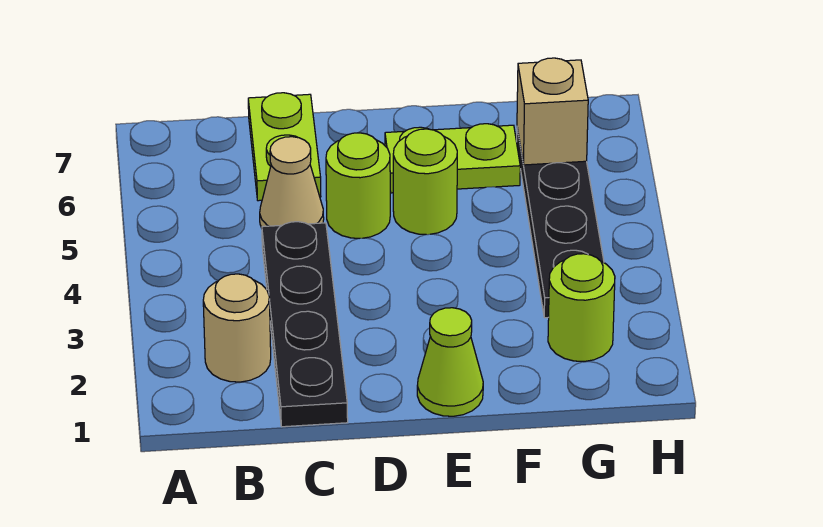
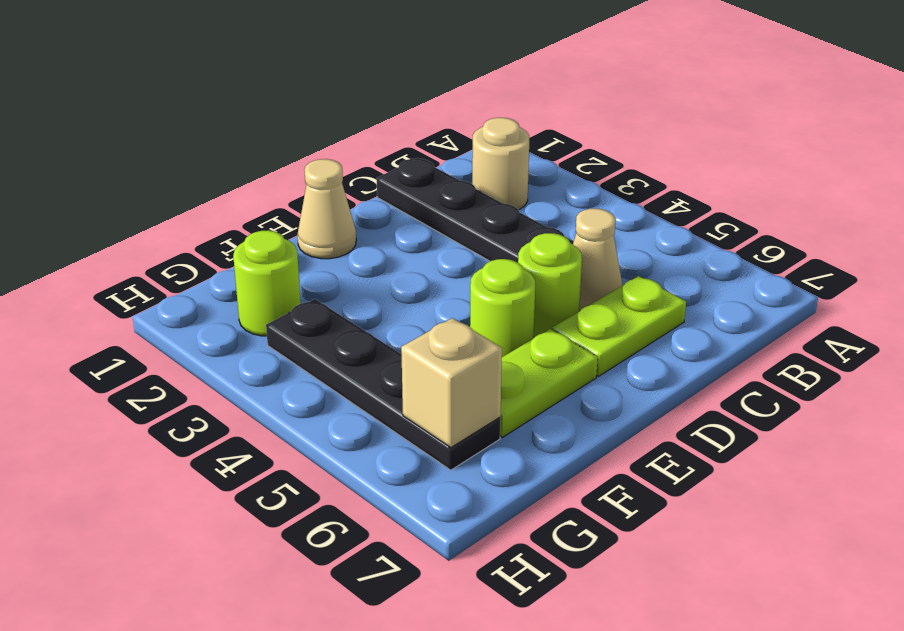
lime 1x2 plate [248,93,321,201] -> lime 1x2 plate turned to [552,276,686,376]
lime 1x1 cone [417,308,483,416] -> tan 1x1 cone [297,159,356,259]

